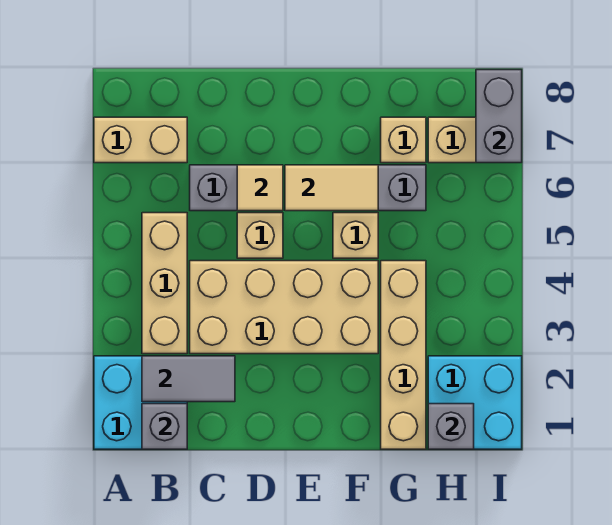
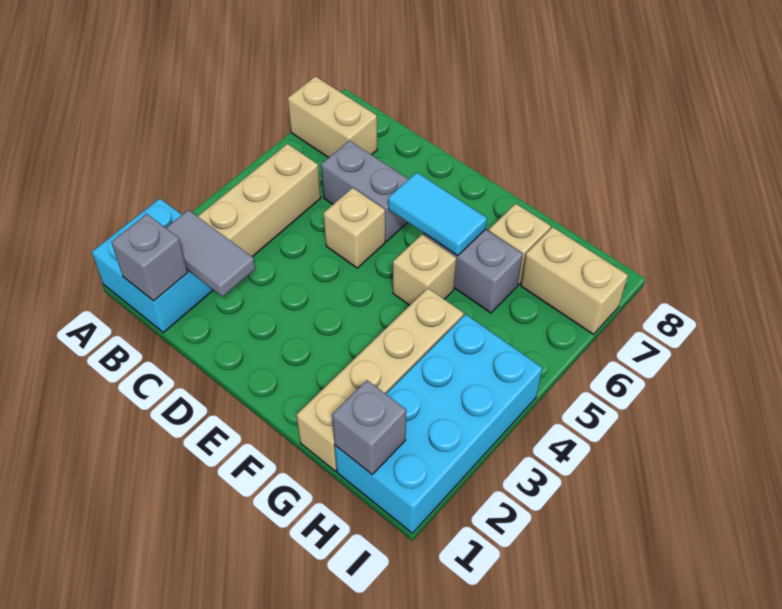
tan 2x4 brick [190,261,378,354] -> none
tan 1x1 tile [237,165,283,211] -> none
tan 1x2 tile [285,165,378,211] -> cyan 1x2 tile [388,172,487,256]
cyan 2x2 brick [428,356,522,449] -> cyan 2x4 brick [335,314,542,533]
grey 1x2 brick [476,70,522,163] -> none

